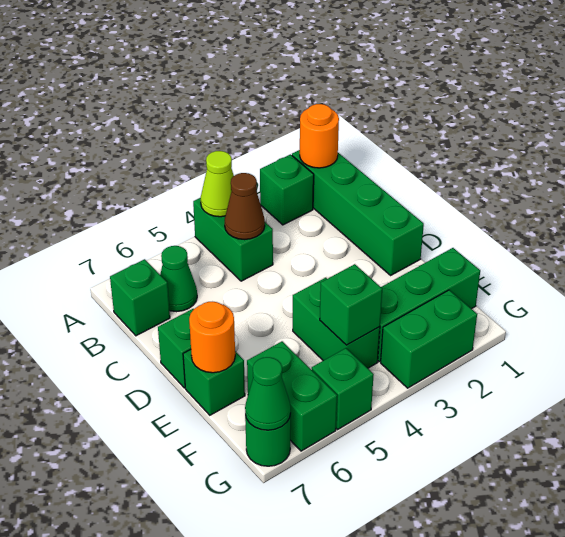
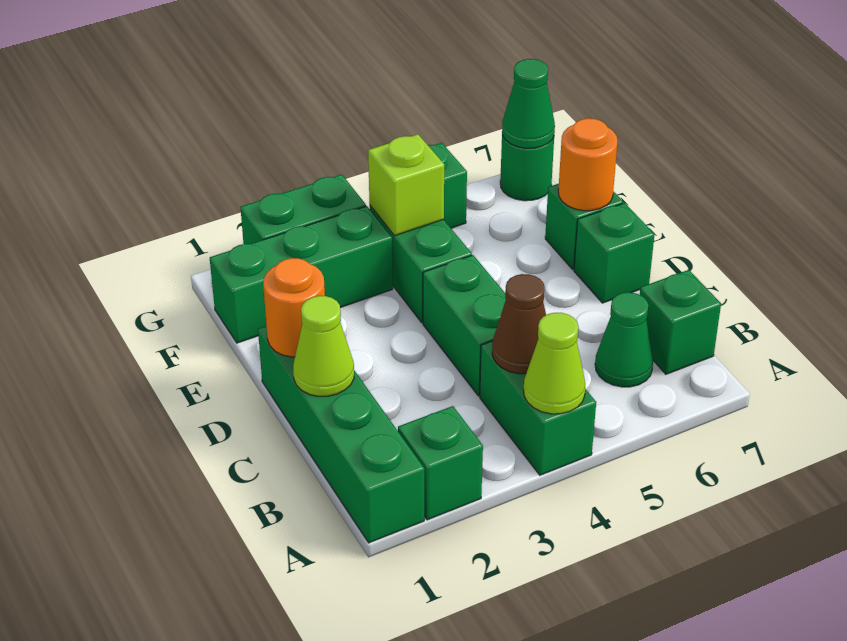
orange 1x1 round brick [300,104,339,168] -> orange 1x1 round brick moved to [263,258,325,357]
none -> lime 1x1 cone [293,296,354,396]
green 1x1 brick [320,264,382,345] -> lime 1x1 brick [368,134,444,236]
green 1x2 brick [247,341,337,451] -> green 1x2 brick moved to [423,255,506,396]

